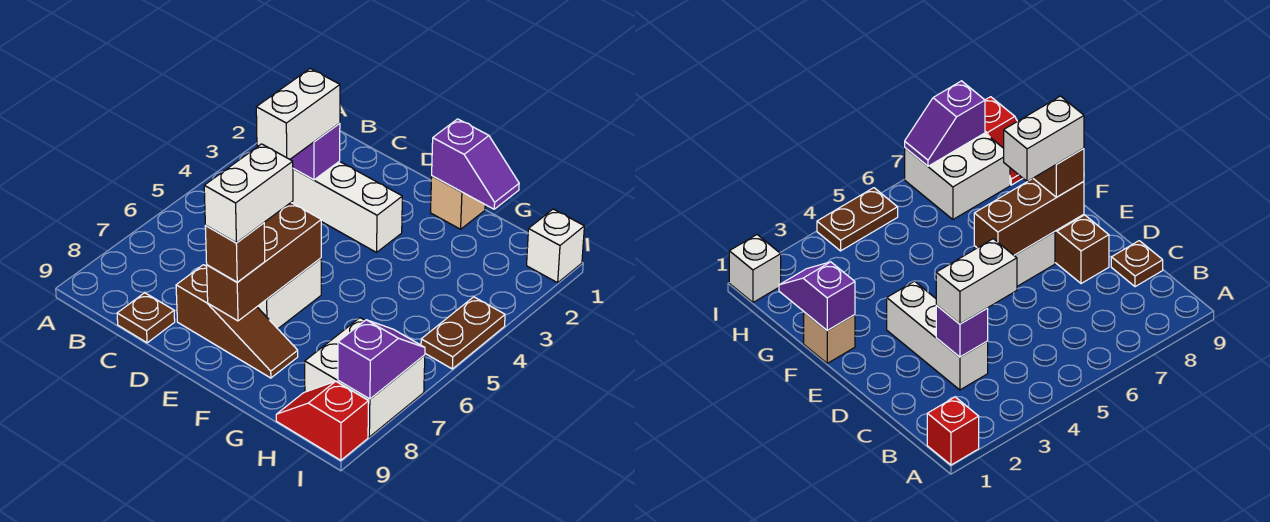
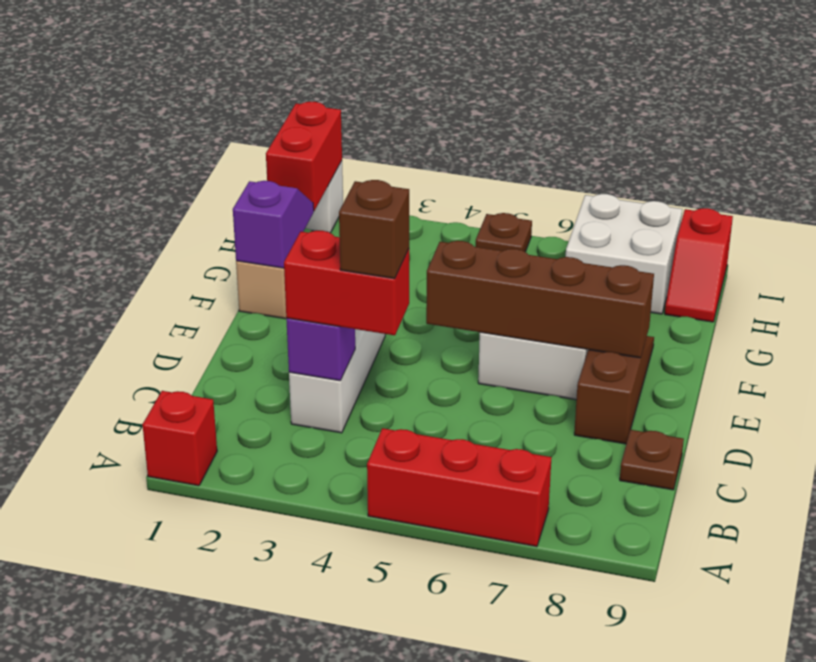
none -> red 1x3 brick [367,428,552,547]
white 1x2 brick [256,69,340,159] -> red 1x2 brick [284,231,409,335]
brown 1x3 brick [207,203,321,321] -> brown 1x4 brick [426,241,654,358]
white 1x2 brick [204,144,293,243] -> none
brown 1x1 brick [205,223,265,282] -> brown 1x1 brick moved to [339,180,409,279]
none -> red 1x2 brick [266,102,342,211]
brown 1x2 plate [421,297,505,369] -> brown 1x1 plate [476,213,532,252]
purple 1x2 slope [338,320,425,399] -> none

